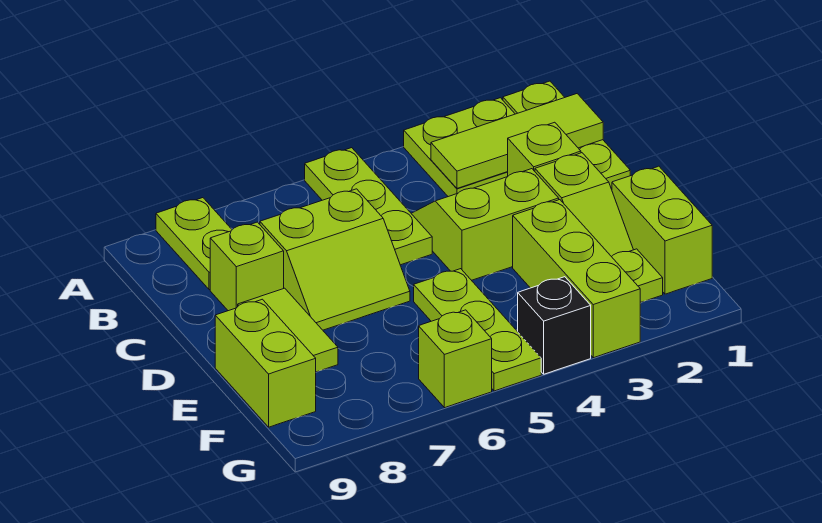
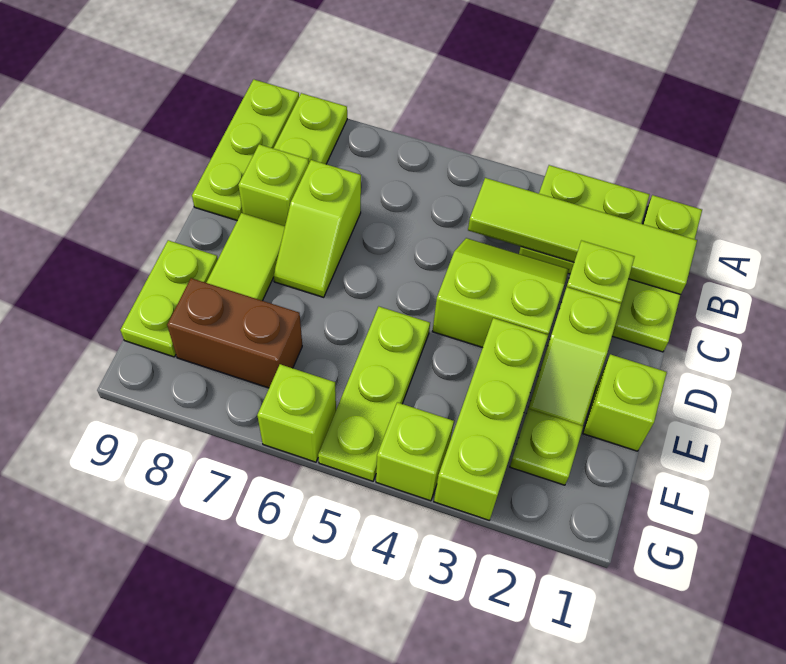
lime 1x3 plate [305,148,432,265] -> lime 1x3 plate moved to [192,79,299,220]
lime 1x3 tile [431,94,603,188] -> lime 1x4 tile [468,178,697,295]
lime 2x2 slope [260,189,410,330] -> lime 1x2 slope [274,160,361,297]
lime 1x2 brick [612,166,712,294] -> lime 1x1 brick [583,354,667,451]
lime 1x2 brick [215,299,316,427] -> lime 1x2 plate [120,240,218,357]
none -> brown 1x2 brick [167,278,302,388]
black 1x1 brick [518,277,591,374] -> lime 1x1 brick [376,402,454,501]

